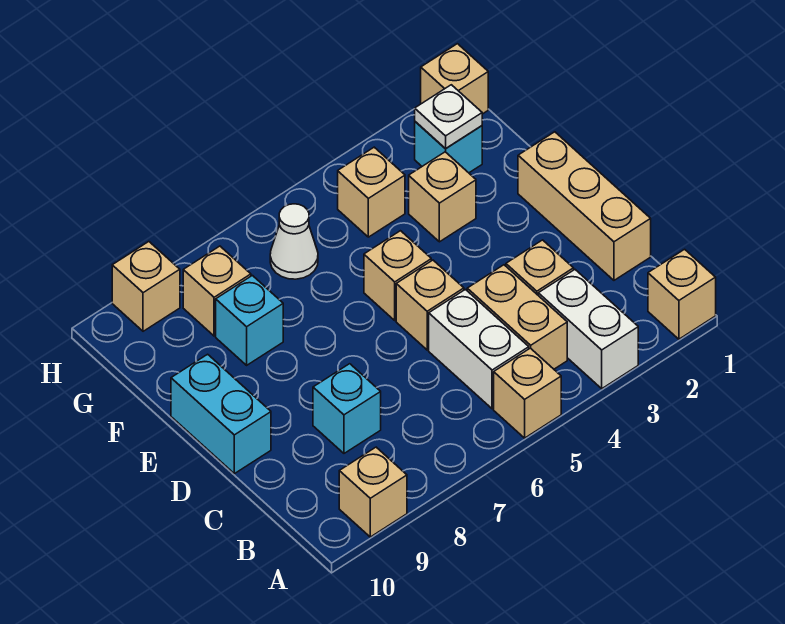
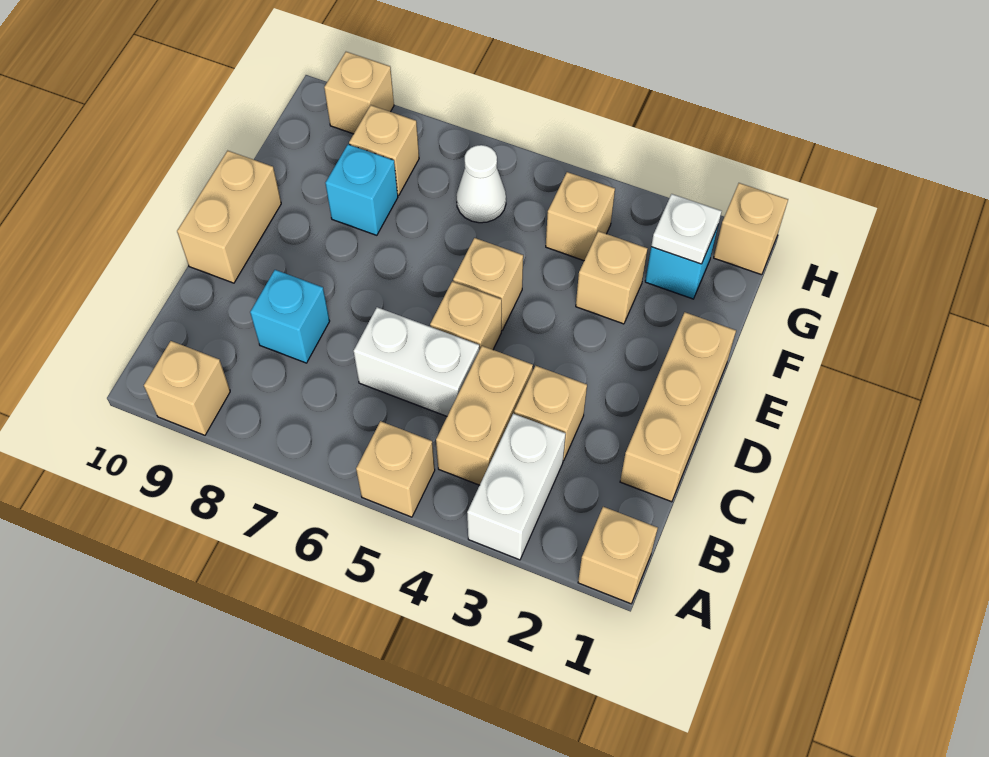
white 1x2 brick [429,290,529,409] -> white 1x2 brick turned to [354,307,479,416]
cyan 1x2 brick [171,354,271,474] -> tan 1x2 brick [177,151,281,283]

